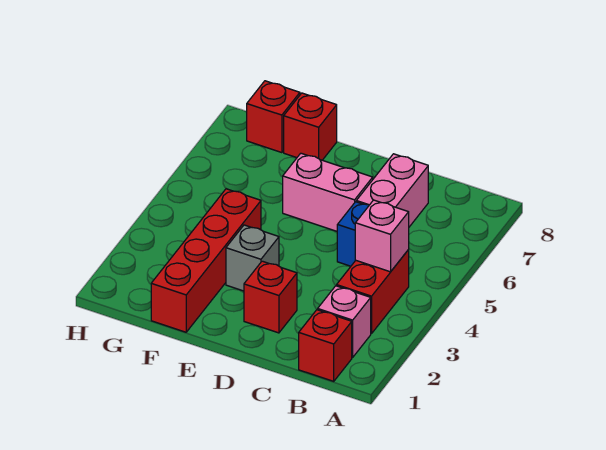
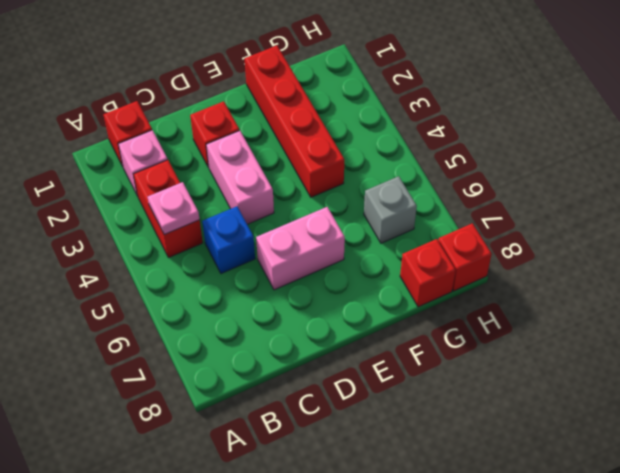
pink 1x1 brick [355,200,409,272] -> pink 1x1 plate [148,182,200,235]
pink 1x2 brick [356,154,428,227] -> pink 1x2 brick moved to [206,131,274,224]
grey 1x1 brick [226,225,279,291] -> grey 1x1 brick moved to [364,176,417,243]
red 1x1 brick [284,93,337,160] -> red 1x1 brick moved to [438,223,492,291]

